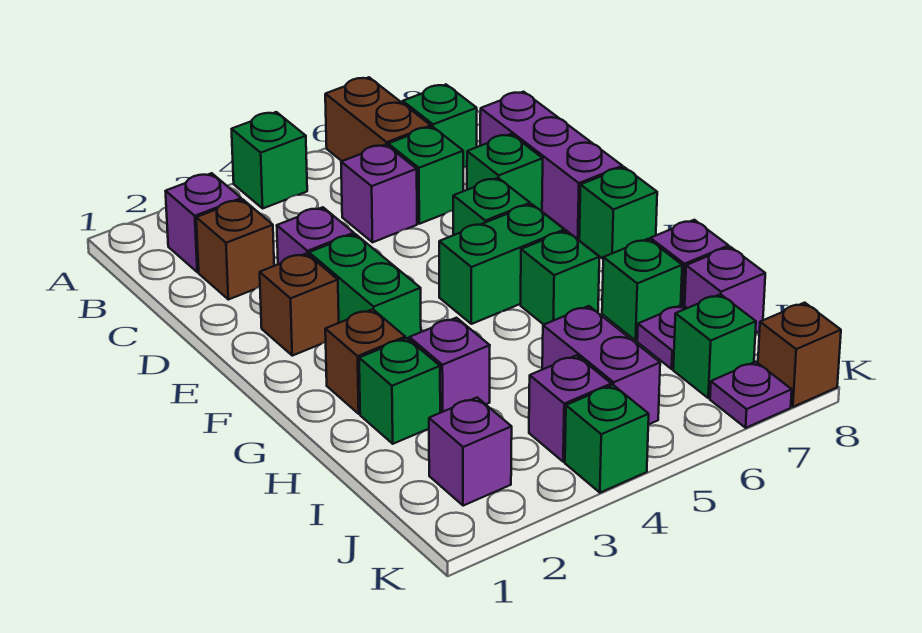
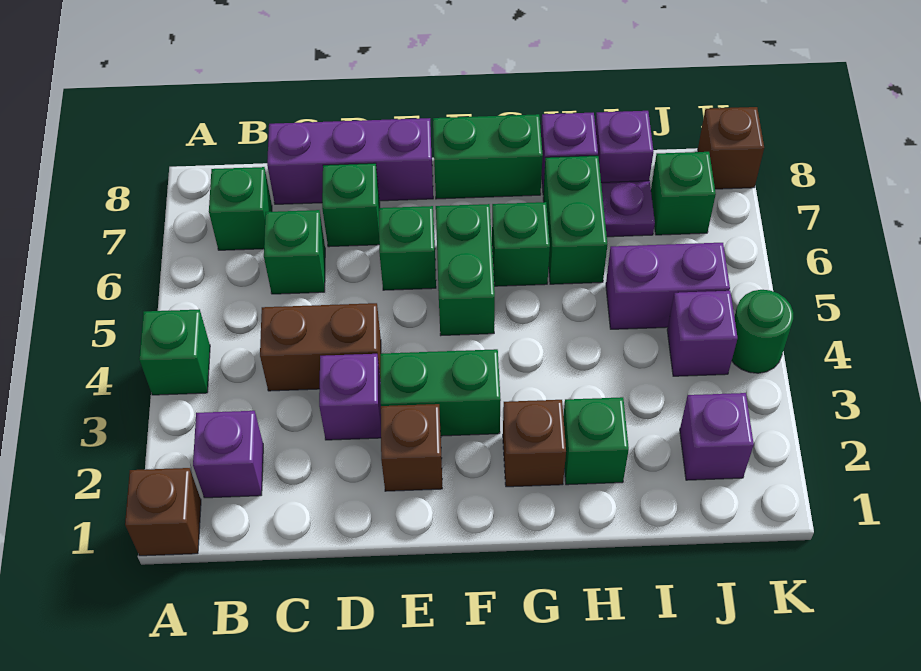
brown 1x2 brick [325,77,431,161] -> brown 1x2 brick moved to [260,303,381,391]
brown 1x1 brick [196,199,274,300] -> brown 1x1 brick moved to [125,468,201,556]
purple 1x1 brick [341,145,417,242] -> none
green 1x1 brick [579,167,657,259] -> green 1x2 brick [433,114,543,199]
purple 1x1 brick [409,318,490,413] -> none
green 1x1 brick [602,239,682,340] -> green 1x2 brick [543,156,607,284]
green 1x1 brick [565,385,649,493] -> green 1x1 round brick [732,290,793,373]
purple 1x1 plate [710,362,792,428] -> none

